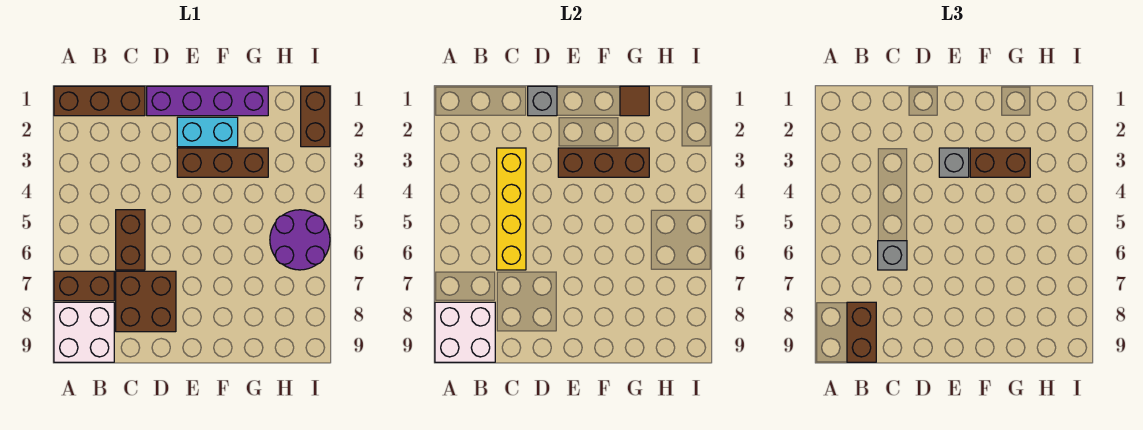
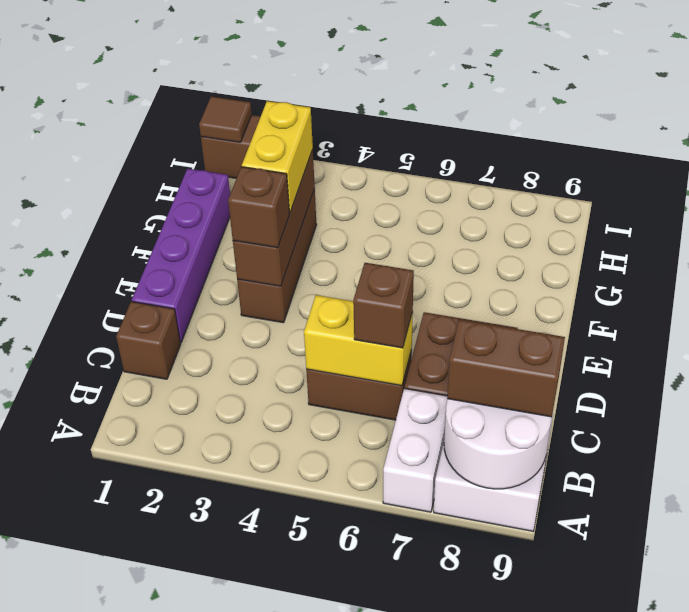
brown 1x3 brick [54,86,145,116] -> brown 1x1 brick [116,302,181,379]
brown 1x2 brick [54,271,114,301] -> white 1x2 brick [383,388,447,512]
white 2x2 brick [435,302,495,362] -> white 2x2 round brick [444,399,552,489]
yellow 1x4 brick [497,148,526,270] -> yellow 1x2 brick [304,295,413,386]
grey 1x1 brick [878,241,907,270] -> brown 1x1 brick [353,263,414,348]
grey 1x1 brick [528,86,557,116] -> none
cyan 1x2 brick [177,117,238,147] -> none
grey 1x1 brick [939,148,969,177] -> brown 1x1 brick [228,167,290,248]
brown 1x2 brick [970,148,1030,177] -> yellow 1x2 brick [242,101,313,213]
brown 1x1 tile [620,86,649,116] -> brown 1x1 tile moved to [199,96,252,142]
purple 2x2 round brick [270,210,330,270] -> none

